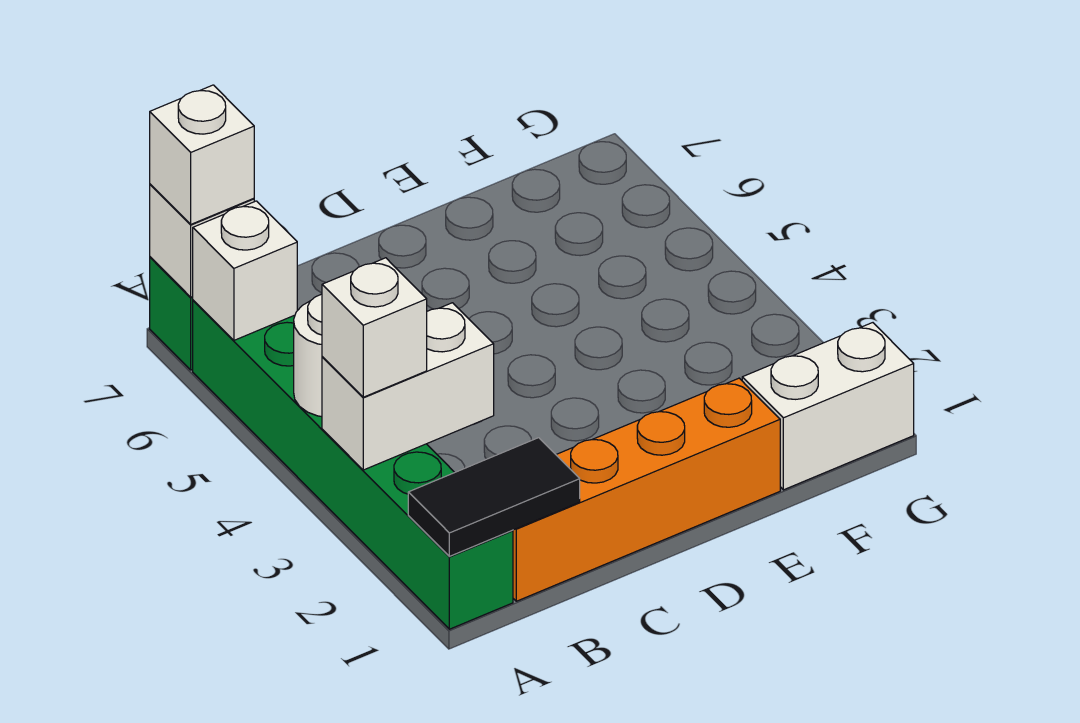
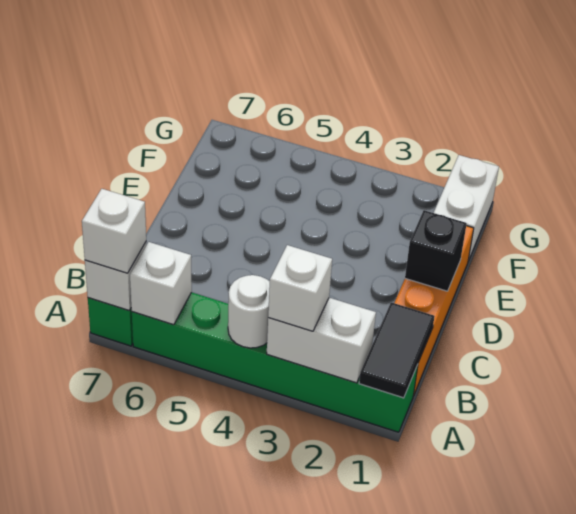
white 1x2 brick [322,303,494,470] -> white 1x2 brick turned to [267,298,376,383]
none -> black 1x1 brick [405,210,467,291]

